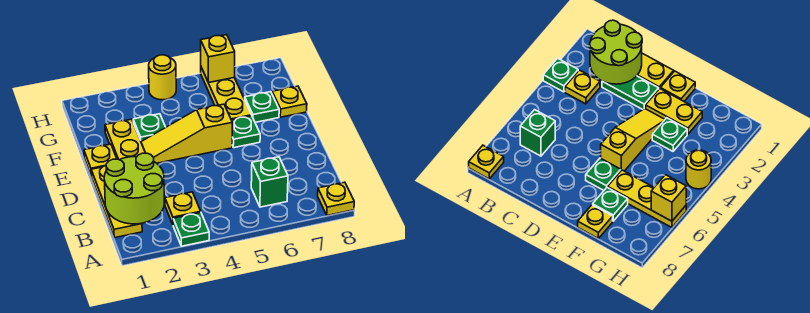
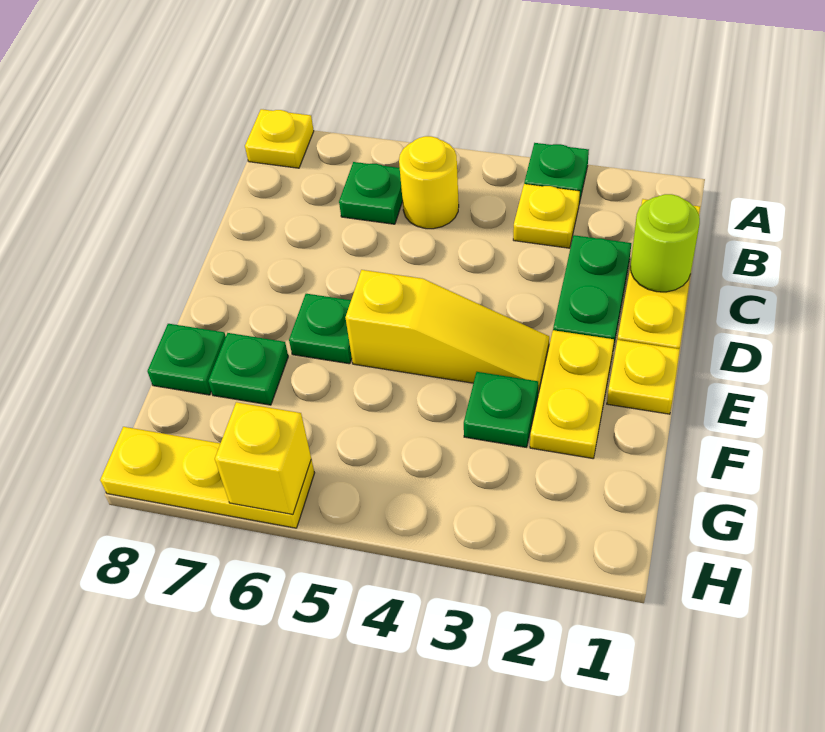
lime 2x2 round brick [104,153,164,224] -> lime 1x1 round brick [631,194,700,292]
green 1x1 brick [251,157,288,207] -> green 1x1 plate [339,162,403,224]
yellow 1x3 plate [201,67,252,120] -> yellow 1x3 plate turned to [100,427,314,528]
yellow 1x1 plate [272,86,307,117] -> green 1x1 plate [147,324,226,395]
yellow 1x1 round brick [149,55,176,100] -> yellow 1x1 round brick moved to [399,136,459,229]

